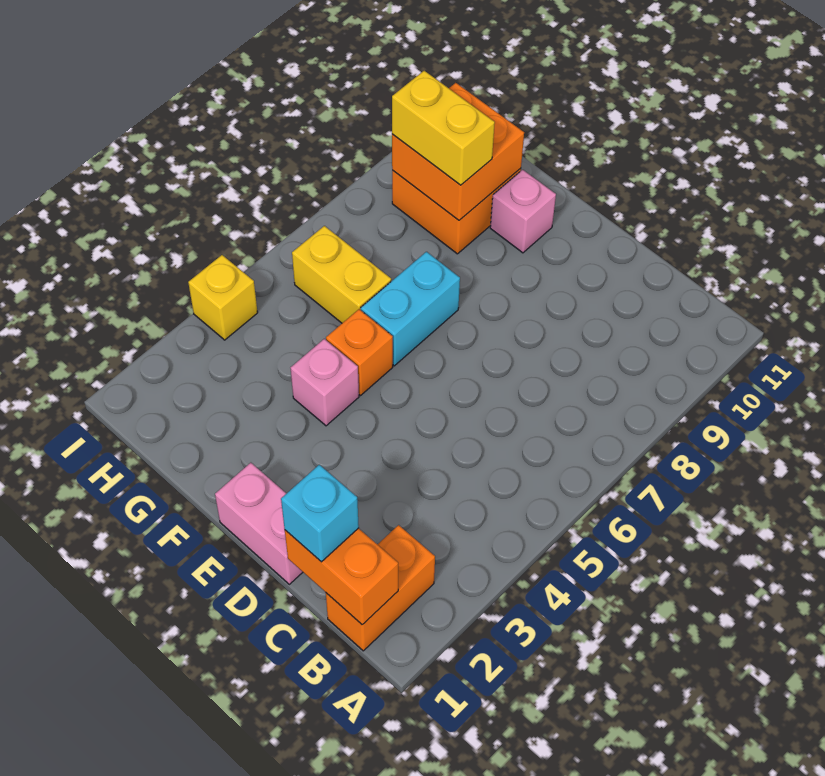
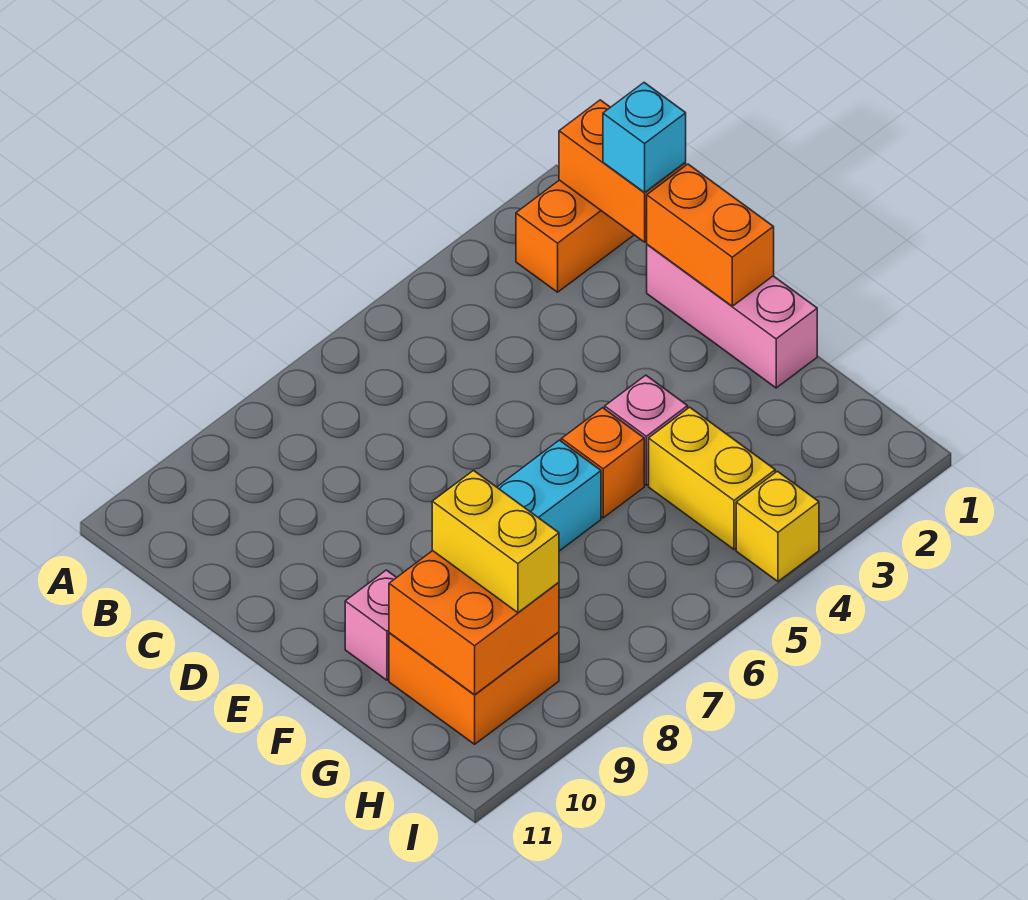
pink 1x2 brick [215,463,303,584] -> pink 1x3 brick [647,245,817,388]
none -> orange 1x2 brick [647,164,774,306]
yellow 1x2 brick [292,226,391,323] -> yellow 1x2 brick moved to [649,407,775,549]

